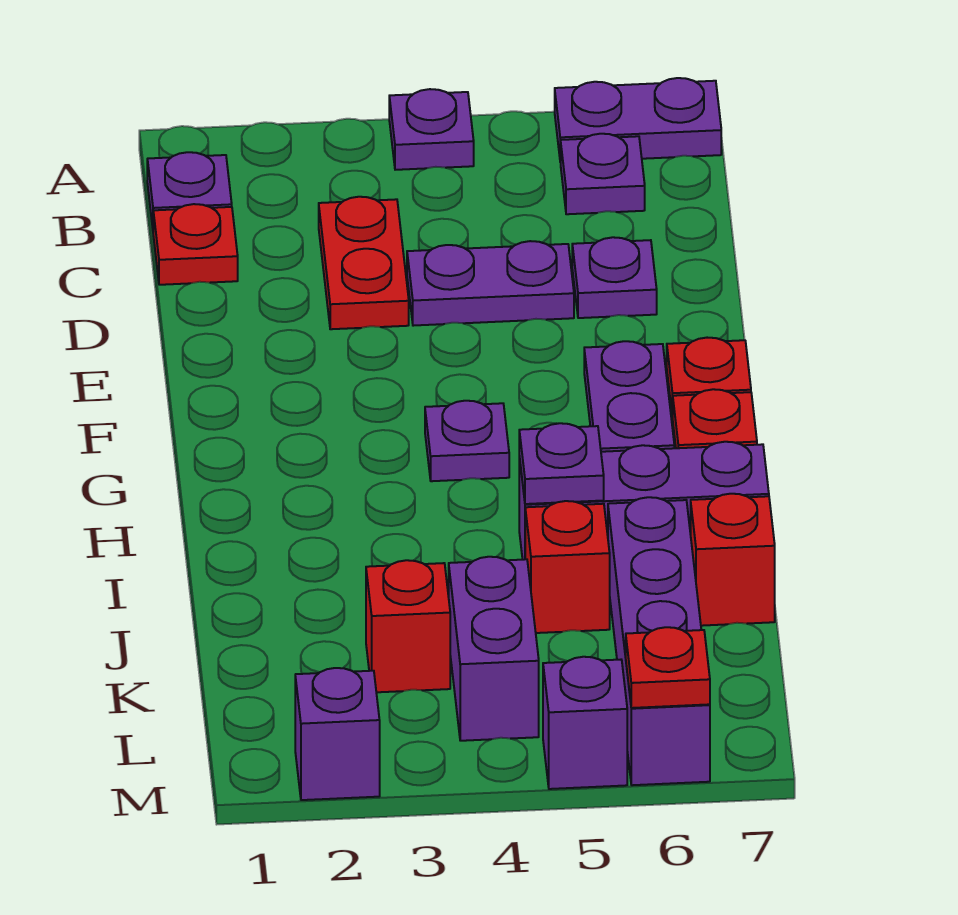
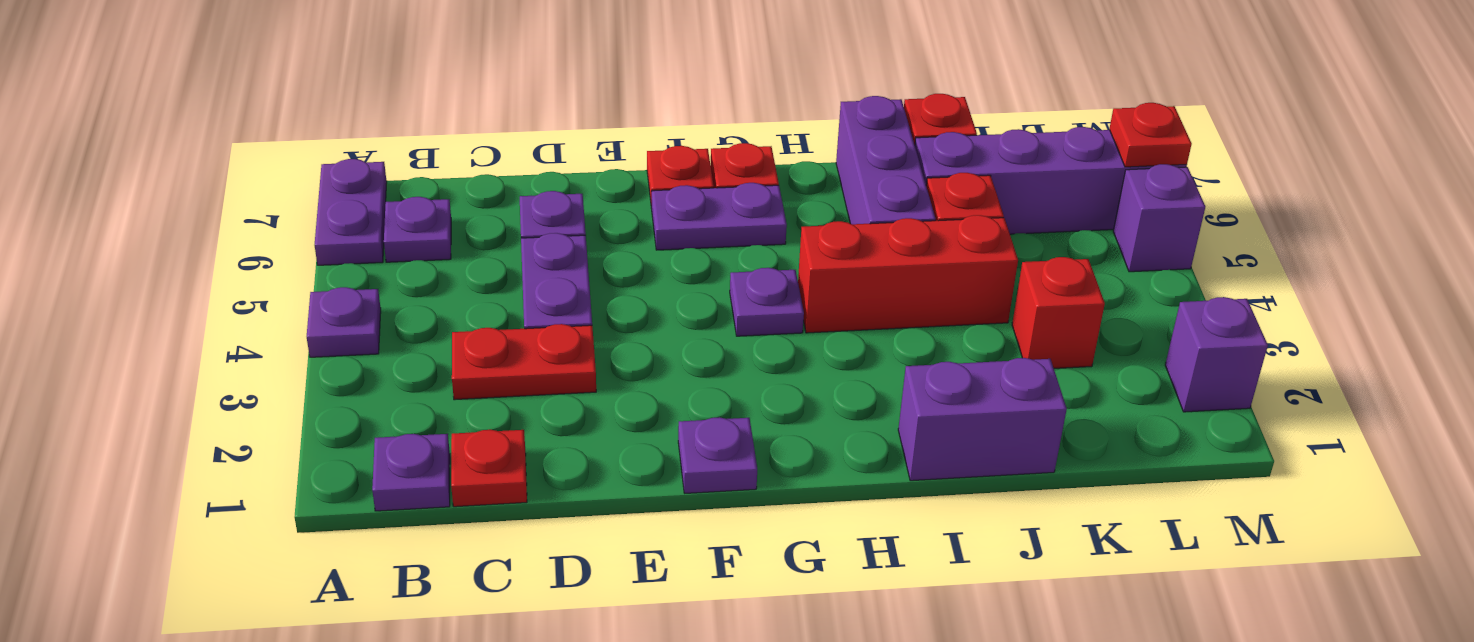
none -> red 1x3 brick [798,215,1018,333]
purple 1x1 plate [519,423,604,504] -> purple 1x1 plate moved to [678,417,757,493]
purple 1x2 brick [449,557,539,741] -> purple 1x2 brick moved to [898,358,1067,481]

